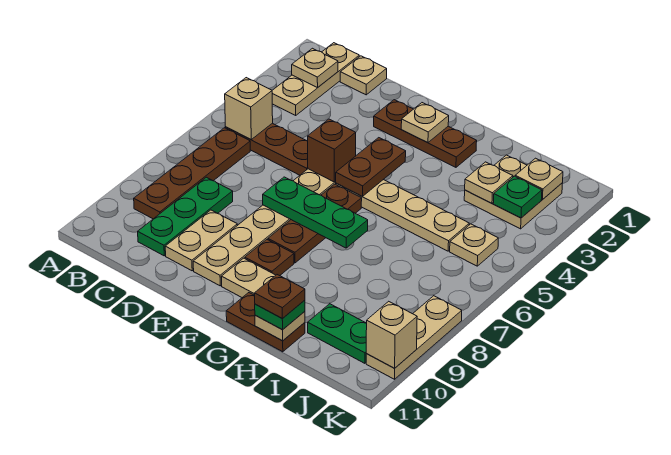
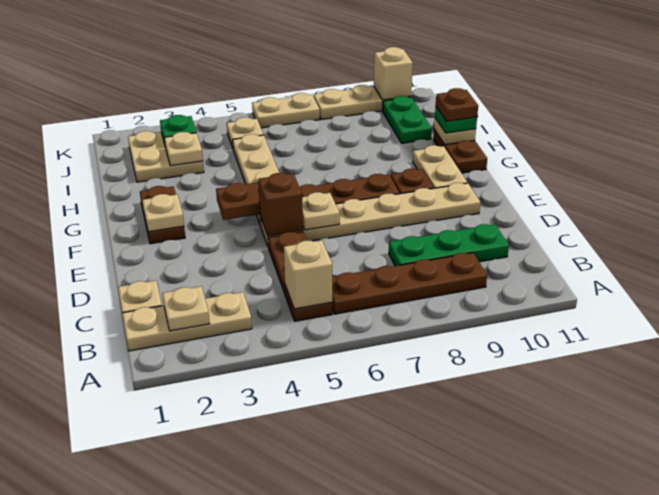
tan 1x2 plate [165,210,237,271] -> tan 1x2 plate moved to [252,93,320,128]
brown 1x3 plate [374,100,477,167] -> brown 1x2 plate [140,186,185,244]
green 1x3 plate [263,177,368,248] -> none
tan 1x1 plate [515,158,563,200] -> tan 1x1 plate moved to [302,192,340,230]

